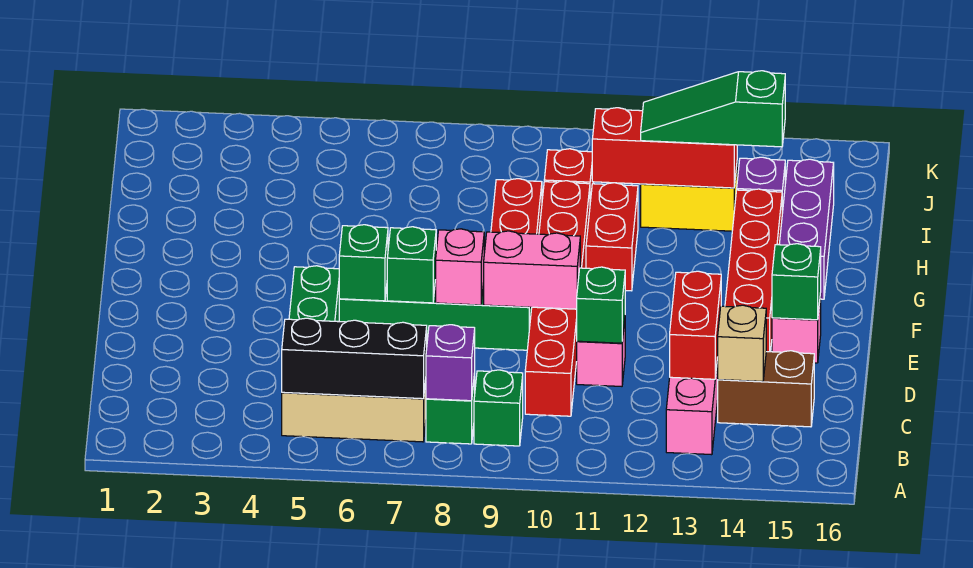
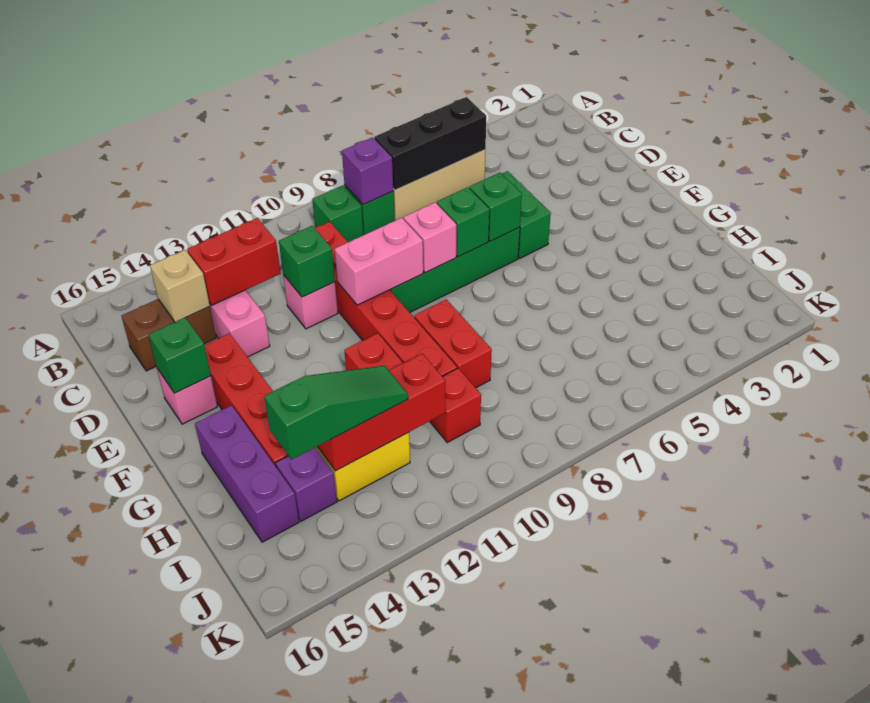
red 1x2 brick [670,271,721,379] -> red 1x2 brick turned to [187,218,281,305]

